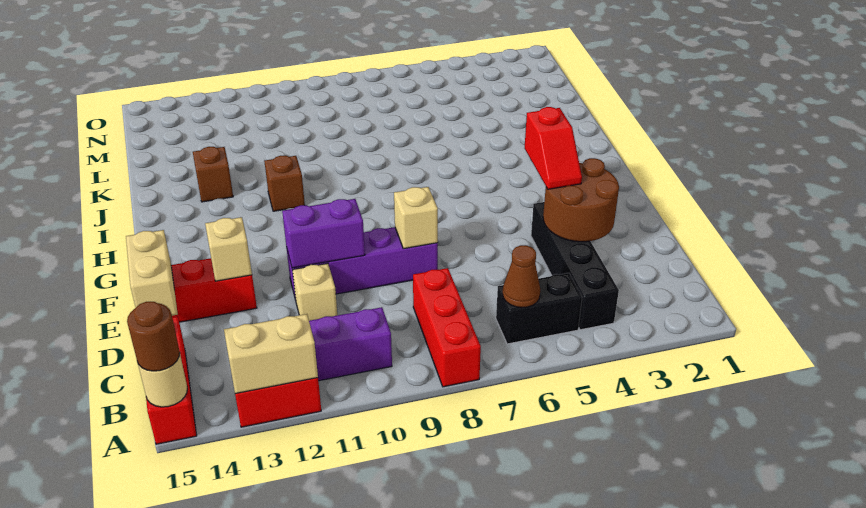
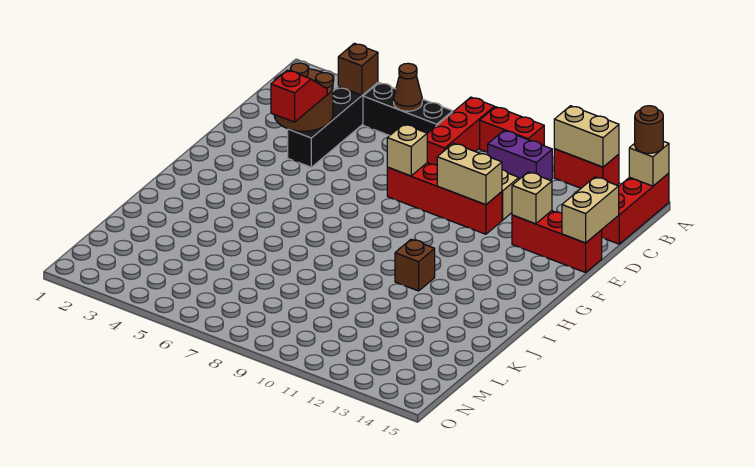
none -> red 1x2 brick [480,107,544,152]
tan 1x1 round brick [138,354,187,407] -> tan 1x1 brick [629,141,669,186]
black 1x2 brick [496,273,582,344] -> black 1x3 brick [363,83,453,136]
purple 1x4 brick [286,227,438,300] -> red 1x4 brick [387,163,502,234]
purple 1x2 brick [282,199,365,268] -> tan 1x2 brick [437,143,502,205]
brown 1x1 brick [193,147,233,202] -> brown 1x1 brick moved to [338,43,378,95]

